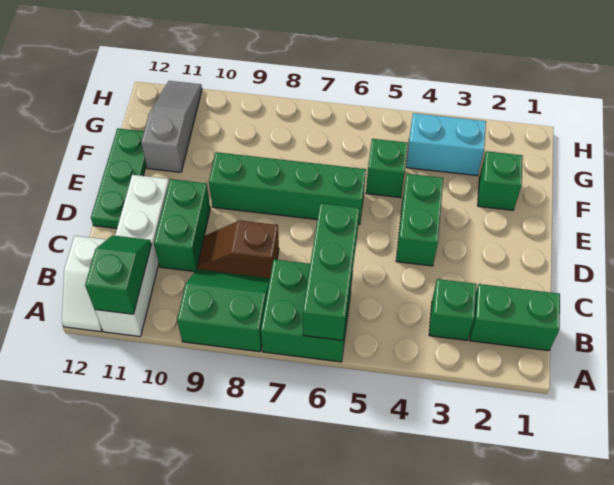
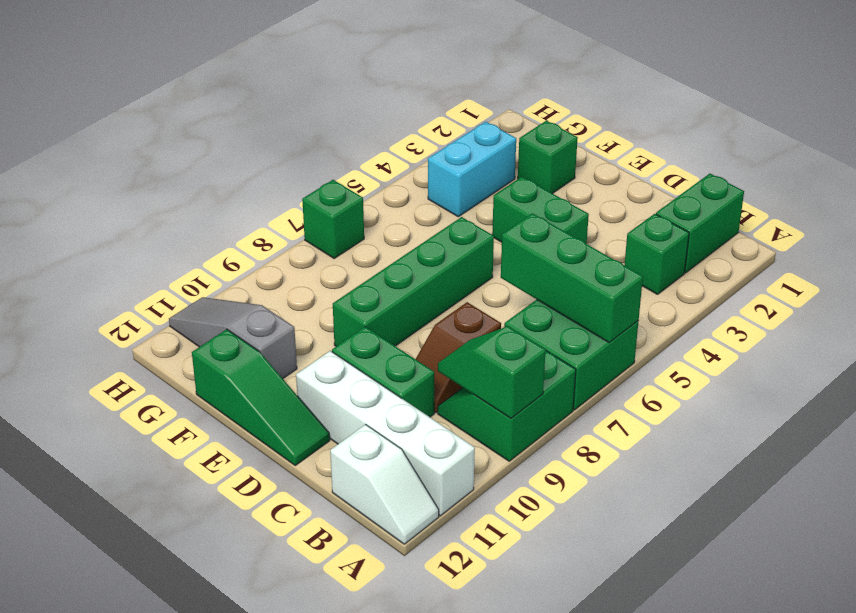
green 1x2 slope [85,235,151,314] -> green 1x2 slope moved to [438,326,546,418]
green 1x3 plate [91,128,146,228] -> green 1x3 slope [192,329,330,465]
green 1x1 brick [366,139,408,198] -> green 1x1 brick moved to [302,180,364,259]

